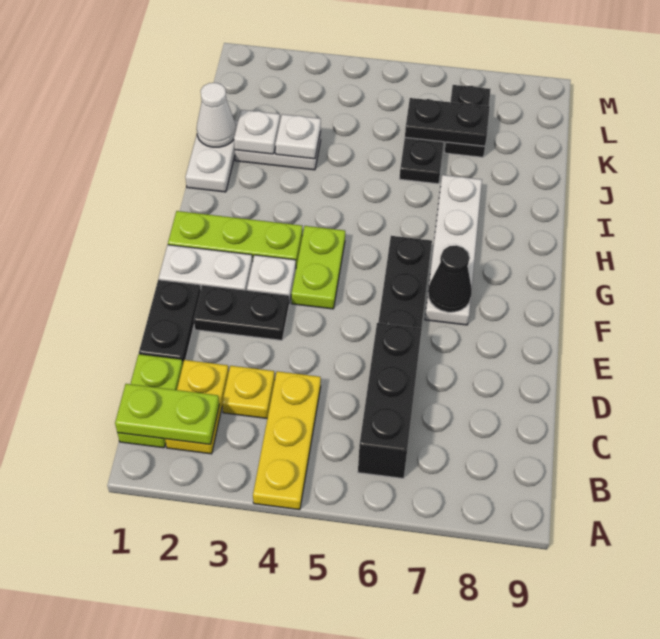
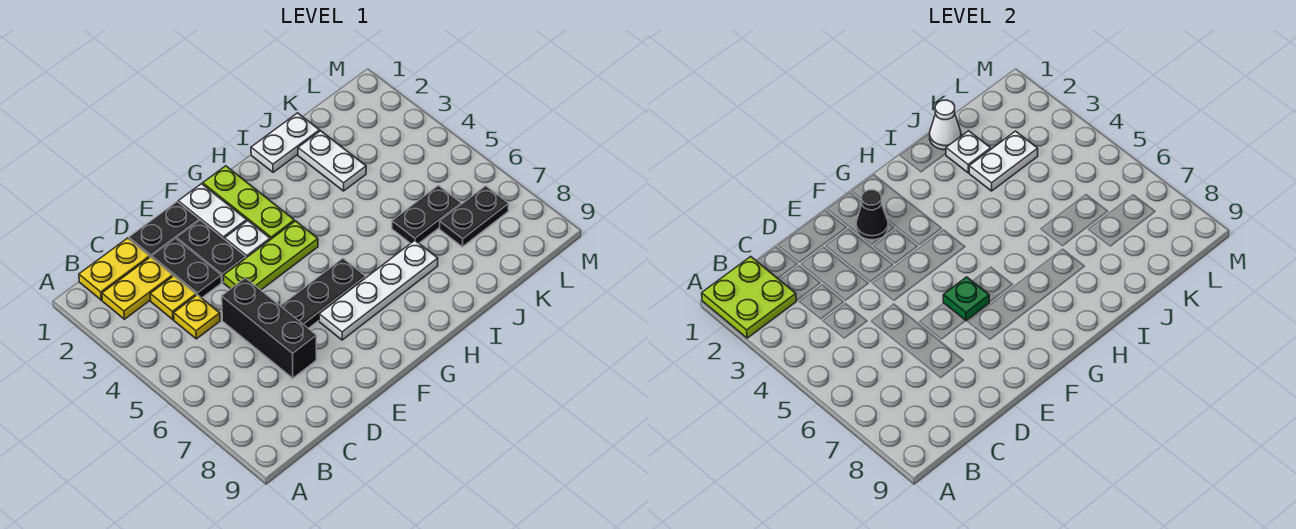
yellow 1x3 plate [253,371,321,510] -> yellow 1x1 plate [174,295,220,339]
lime 1x2 plate [118,354,183,448] -> yellow 1x2 plate [79,238,150,300]
lime 1x2 plate [115,384,219,444] -> lime 2x2 plate [702,257,796,338]
black 1x3 brick [358,323,422,478] -> black 1x3 brick turned to [222,278,316,378]
lime 1x2 plate [291,226,345,309] -> lime 1x3 plate [223,221,318,290]
none -> green 1x1 plate [943,277,989,321]
black 1x1 cone [428,245,472,312] -> black 1x1 cone moved to [856,190,888,240]
white 1x1 plate [275,114,321,159] -> white 1x2 plate [969,131,1038,191]
black 1x2 plate [405,98,490,146] -> black 1x2 plate moved to [152,239,221,298]

